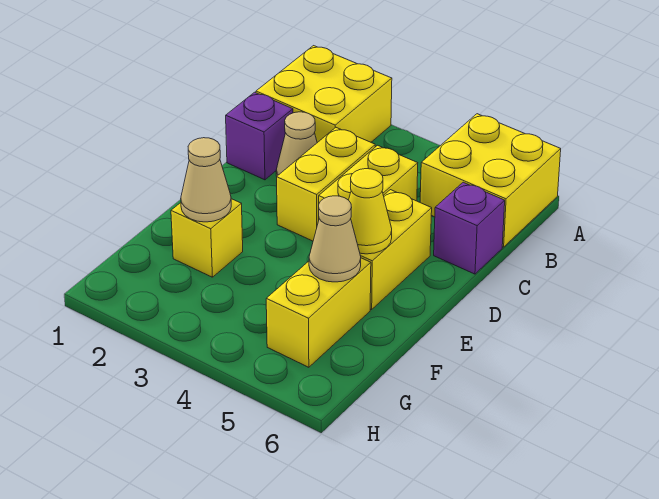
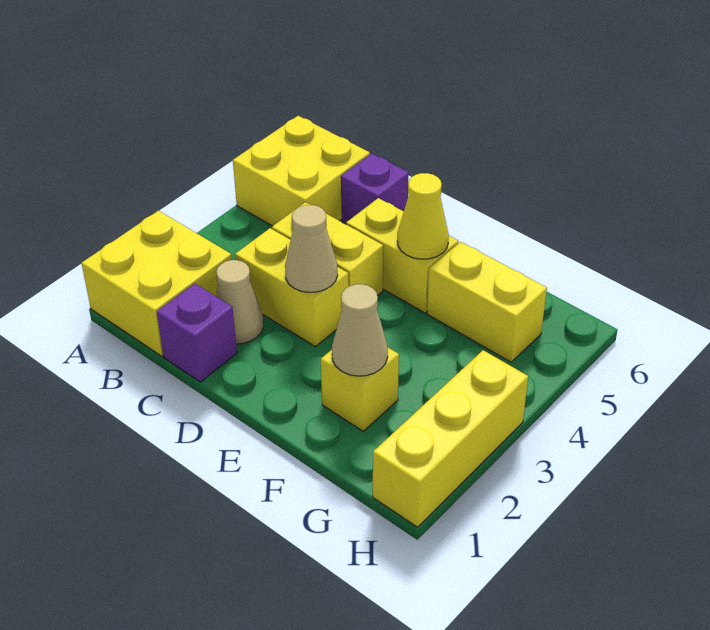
tan 1x1 cone [309,196,361,282] -> tan 1x1 cone moved to [285,205,338,292]
none -> yellow 1x3 brick [373,350,528,527]

